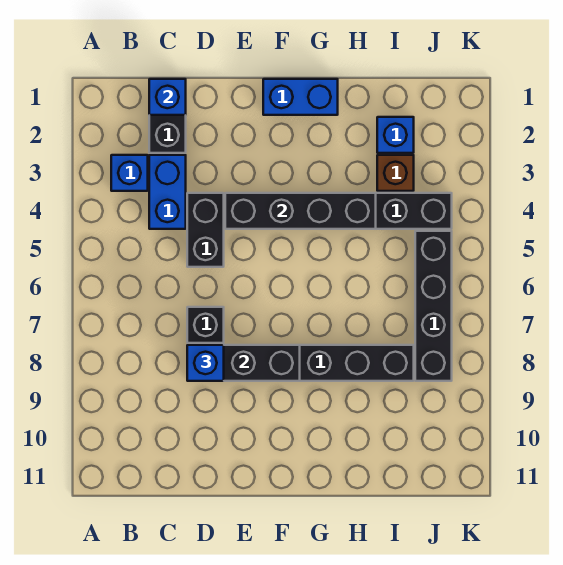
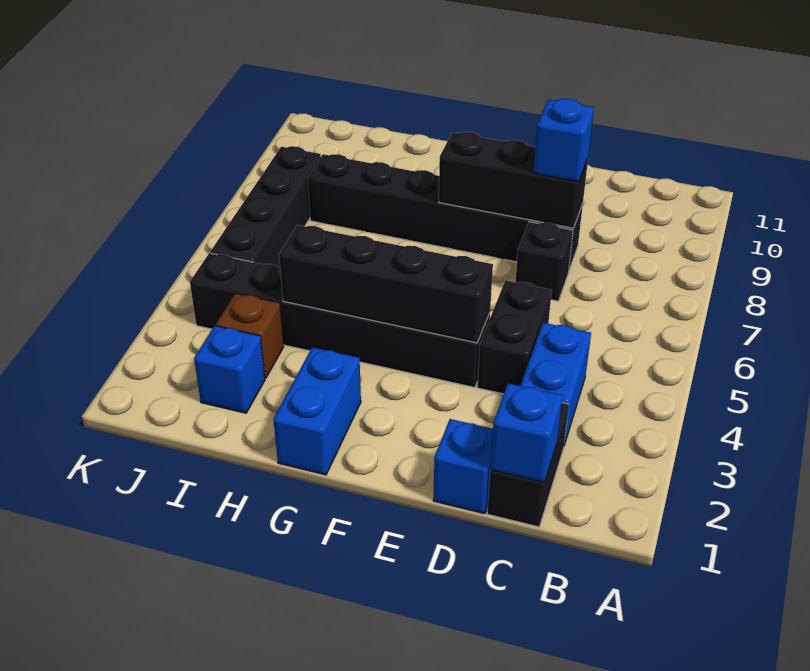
blue 1x1 brick [111,155,148,191] -> blue 1x1 brick moved to [433,419,493,514]
blue 1x2 brick [263,79,338,115] -> blue 1x2 brick turned to [273,347,361,475]

